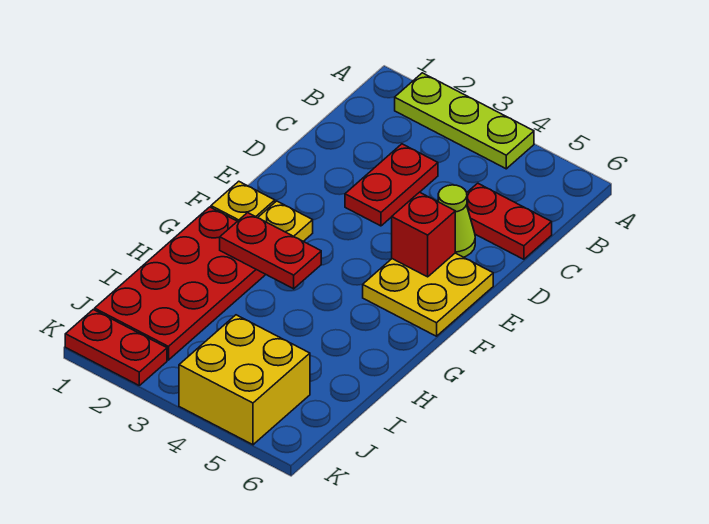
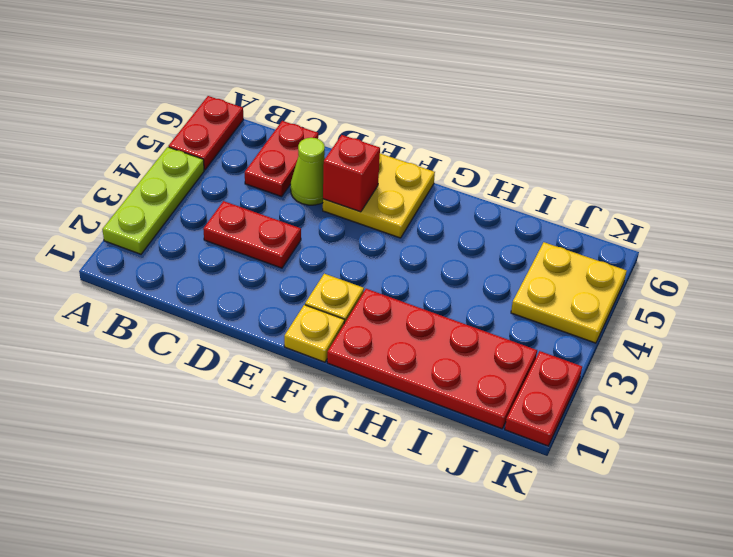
red 1x2 plate [220,213,321,289] -> red 1x2 plate moved to [169,96,243,170]
yellow 2x2 brick [179,315,310,445] -> yellow 2x2 plate [511,242,627,343]

